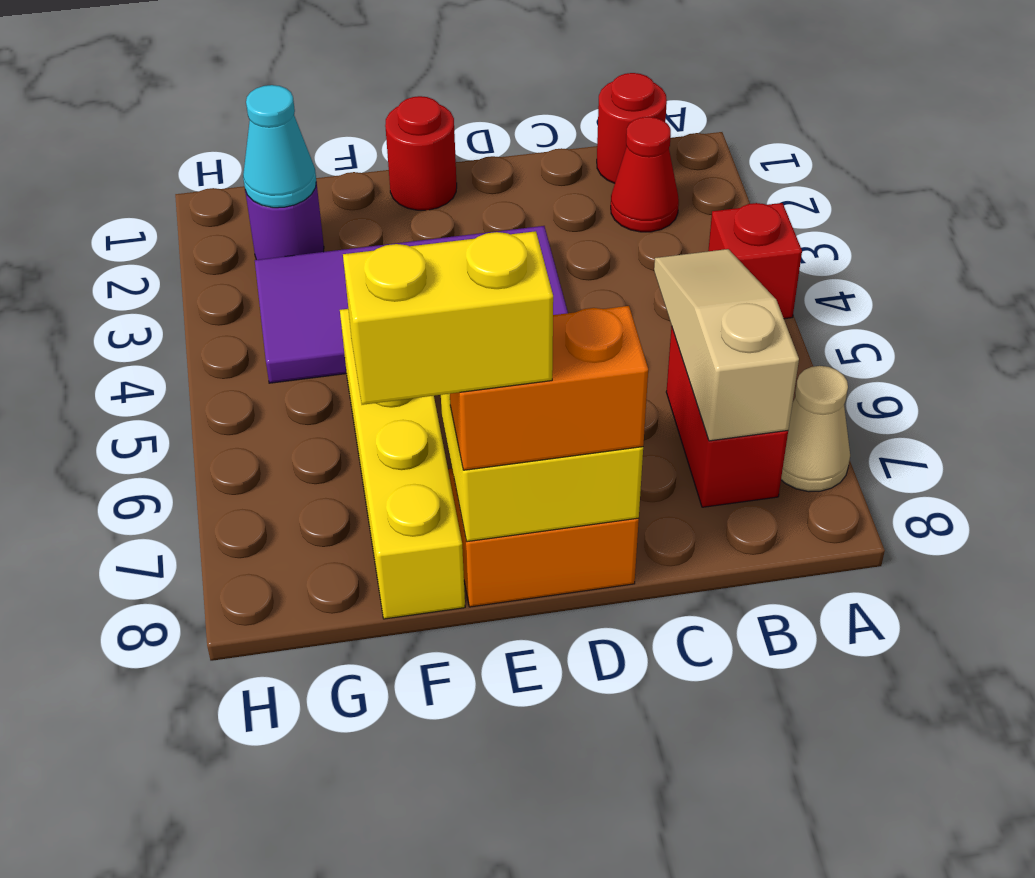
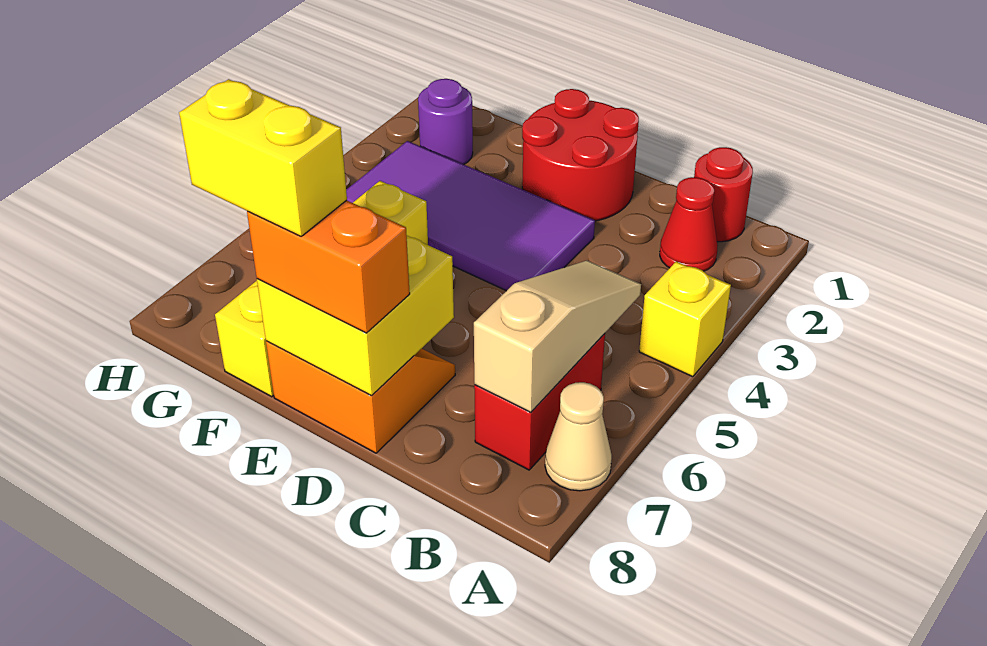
red 1x1 brick [708,203,802,319] -> yellow 1x1 brick [639,262,731,377]
red 1x1 round brick [385,96,457,210] -> red 2x2 round brick [522,89,639,221]
cyan 1x1 cone [243,85,316,208] -> none

